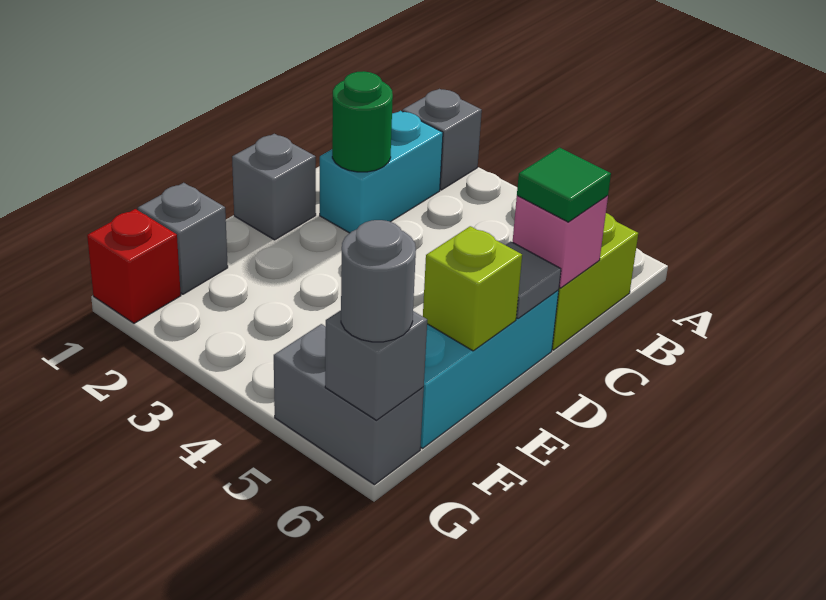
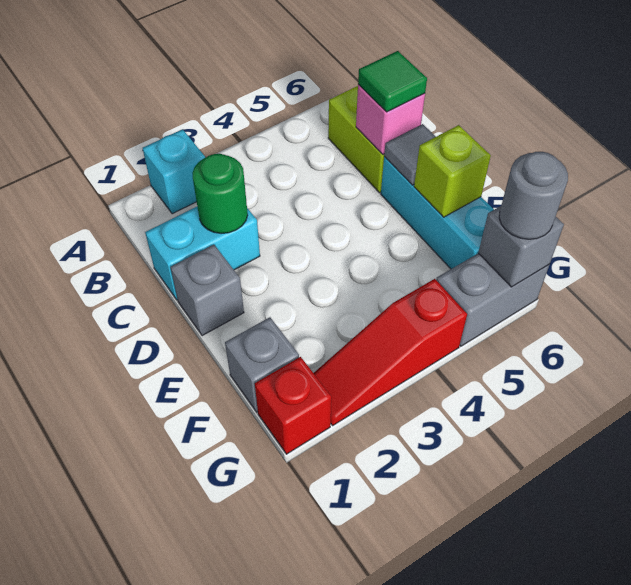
grey 1x1 brick [402,89,482,190] -> cyan 1x1 brick [143,129,205,214]
cyan 1x2 brick [320,111,443,233] -> cyan 1x2 brick turned to [145,207,260,300]
none -> red 1x3 slope [314,279,467,425]

